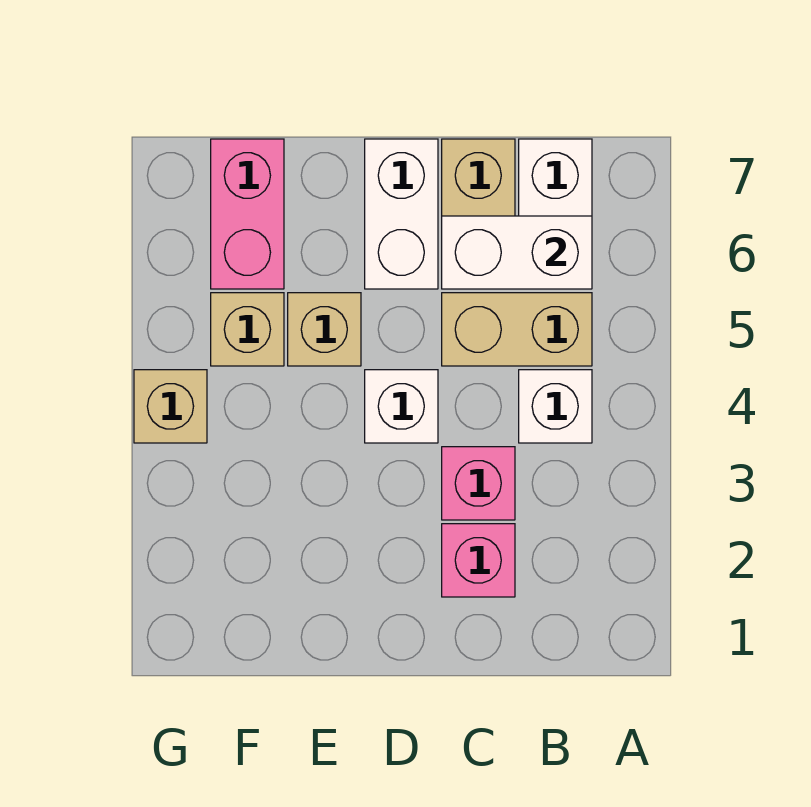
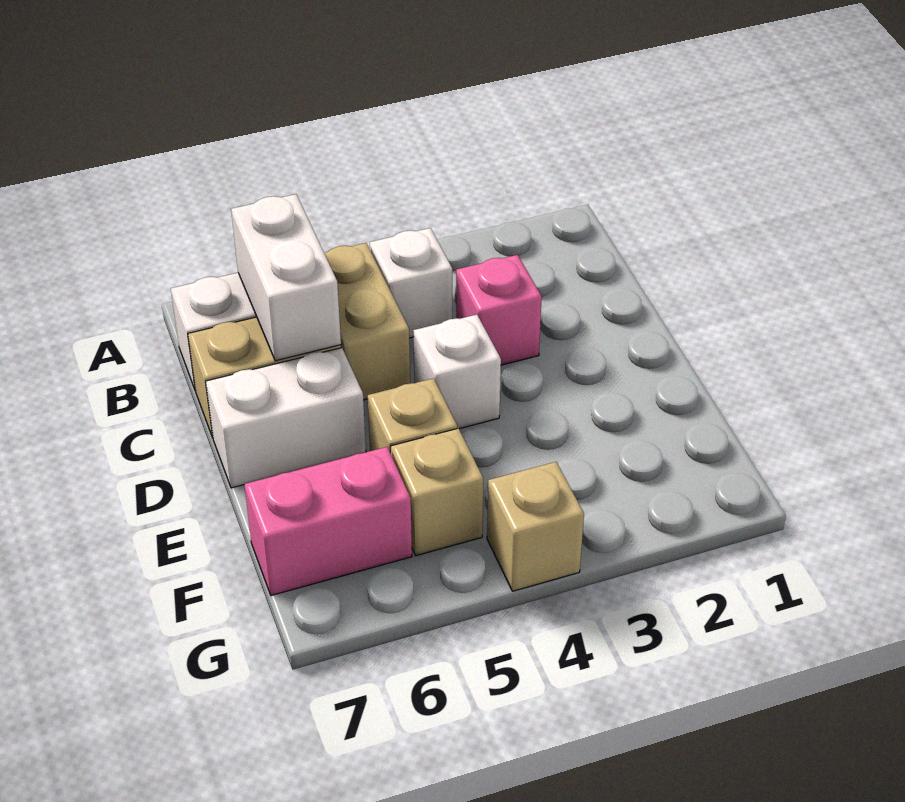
pink 1x1 brick [442,524,515,597] -> none

